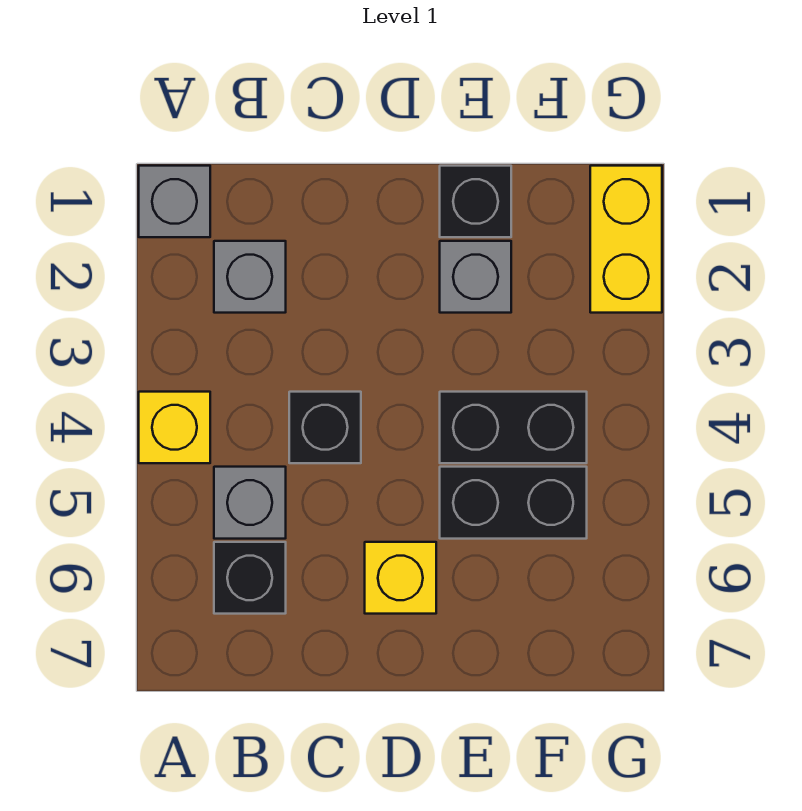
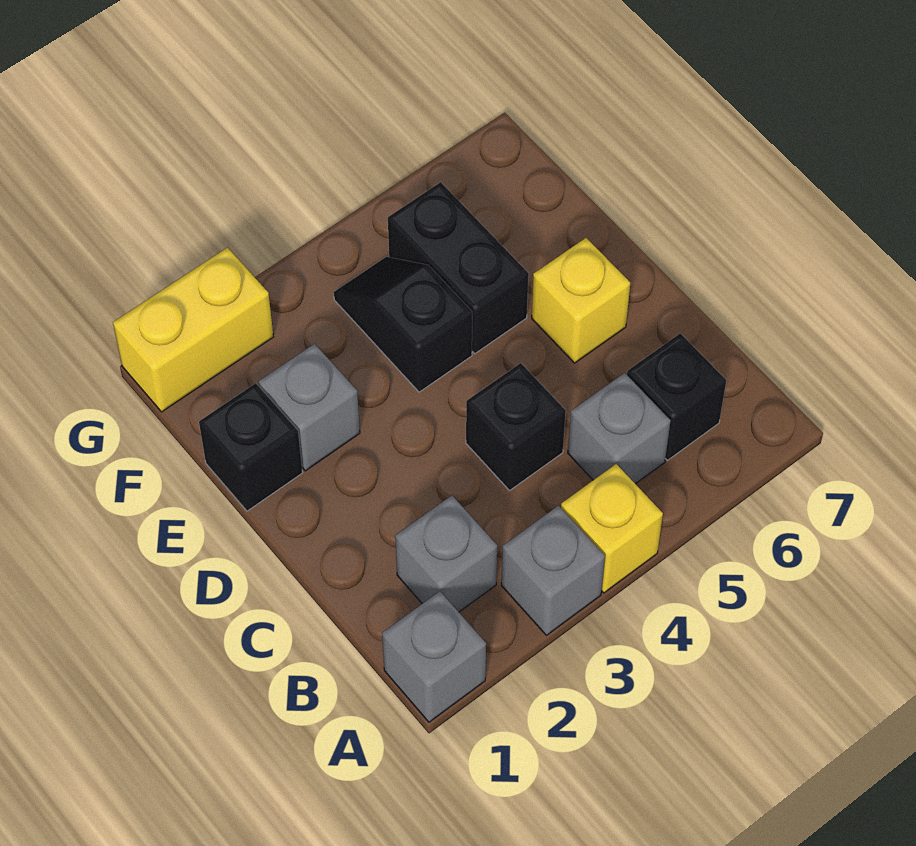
none -> grey 1x1 brick [501,506,605,635]
black 1x2 brick [440,392,587,463] -> black 1x2 slope [334,257,472,392]

